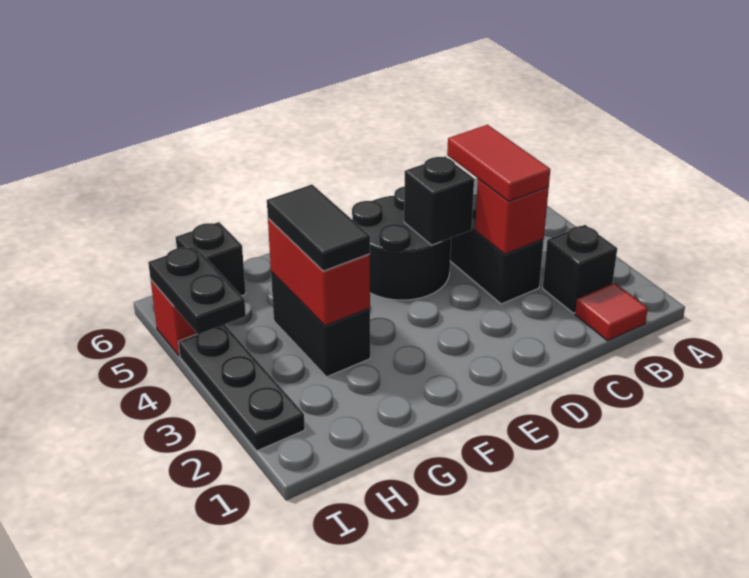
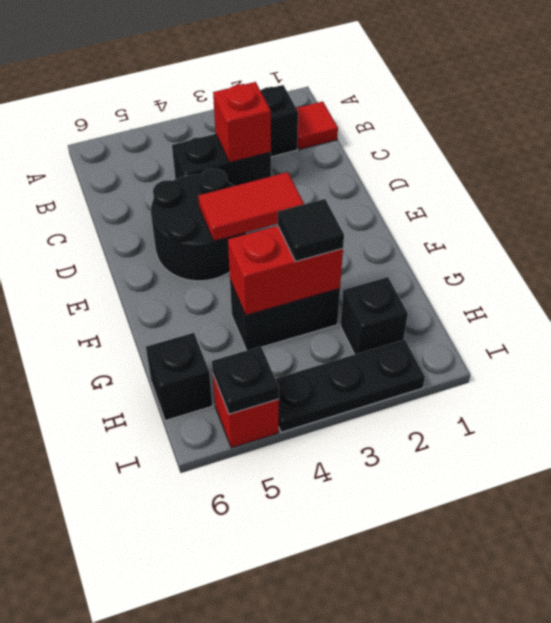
red 1x2 tile [447,125,550,202] -> red 1x2 tile moved to [198,172,304,241]
black 1x1 brick [404,157,474,245] -> black 1x1 brick moved to [340,277,408,354]
black 1x2 tile [267,185,370,271] -> black 1x1 tile [278,199,344,261]
black 1x2 plate [148,246,246,334] -> black 1x1 plate [212,346,279,414]

